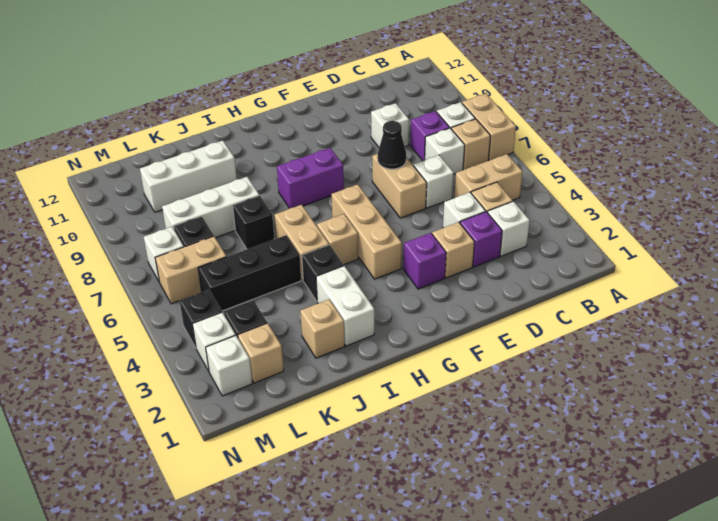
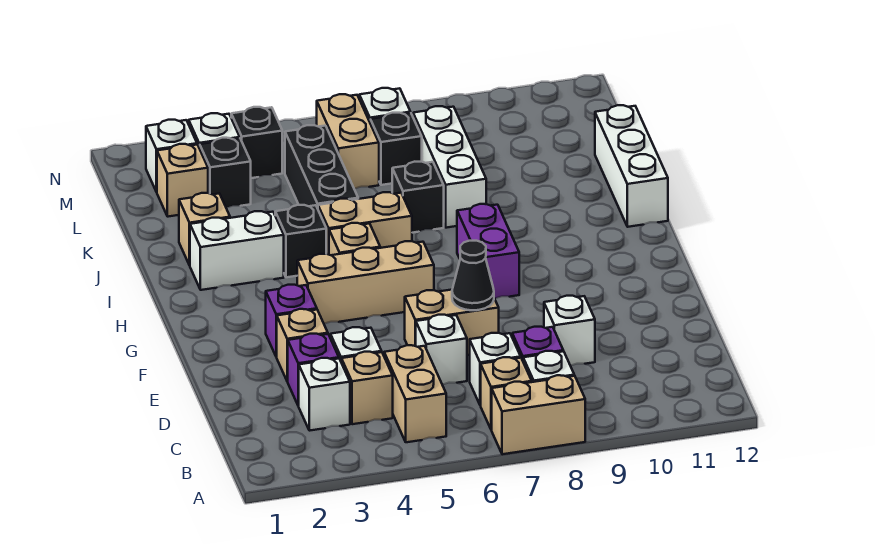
white 1x3 brick [140,141,237,212] -> white 1x3 brick moved to [595,105,668,227]

